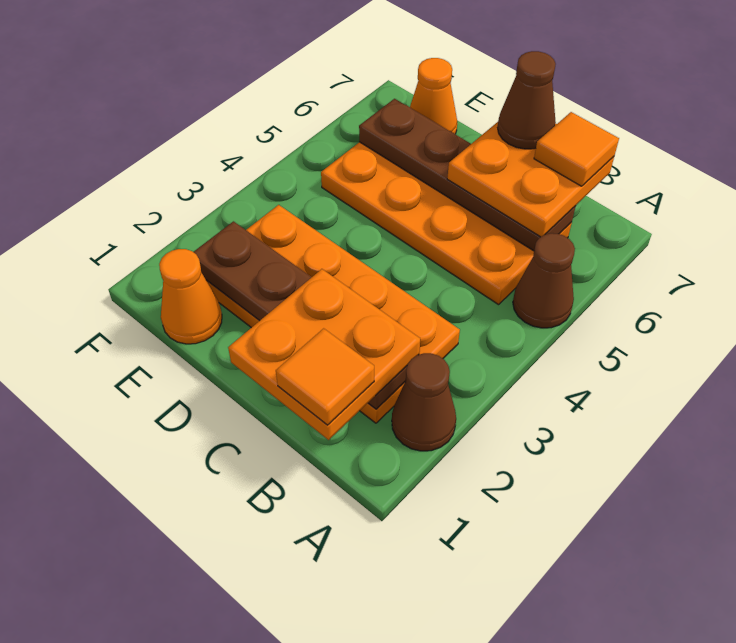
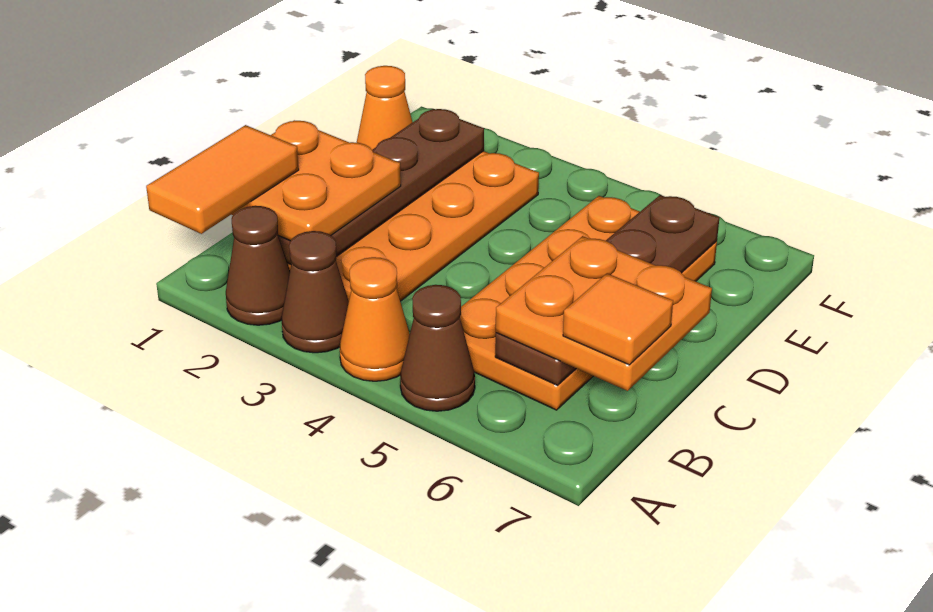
orange 1x1 tile [276,328,374,425] -> orange 1x2 tile [146,125,299,234]
brown 1x1 cone [498,51,556,149] -> brown 1x1 cone moved to [281,231,349,353]
orange 1x1 cone [410,58,457,134] -> orange 1x1 cone moved to [340,257,410,381]

